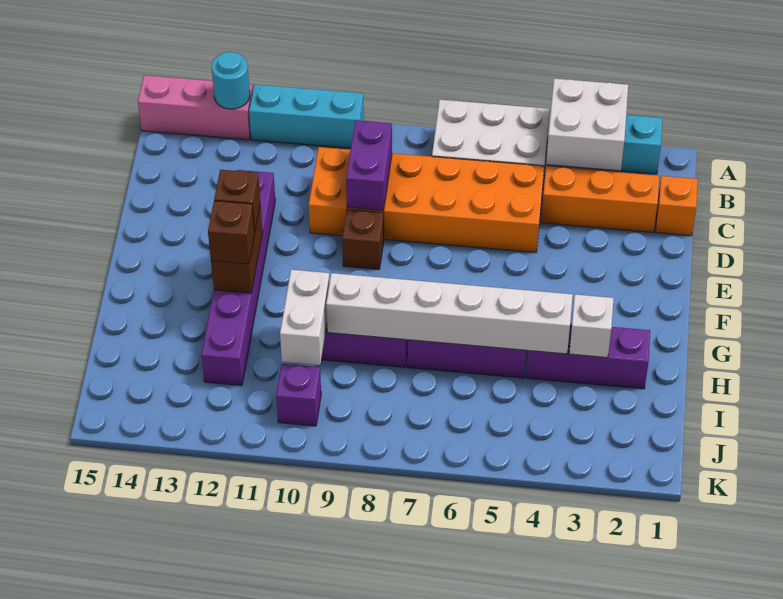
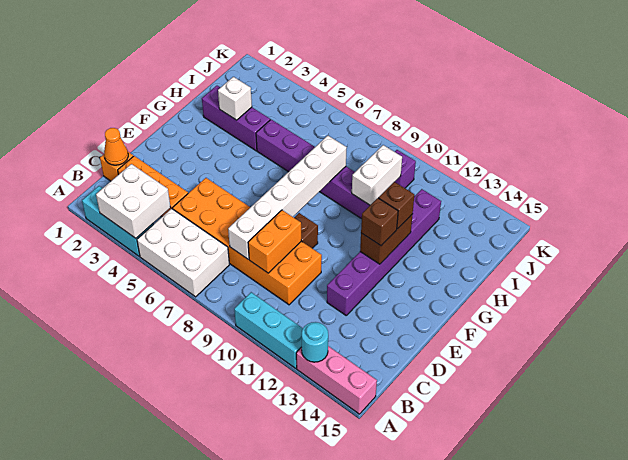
none -> orange 1x1 cone [104,128,128,165]
purple 1x2 brick [346,120,392,211] -> orange 1x2 brick [248,210,301,273]
white 1x6 brick [326,273,573,354] -> white 1x6 brick turned to [228,136,347,260]

